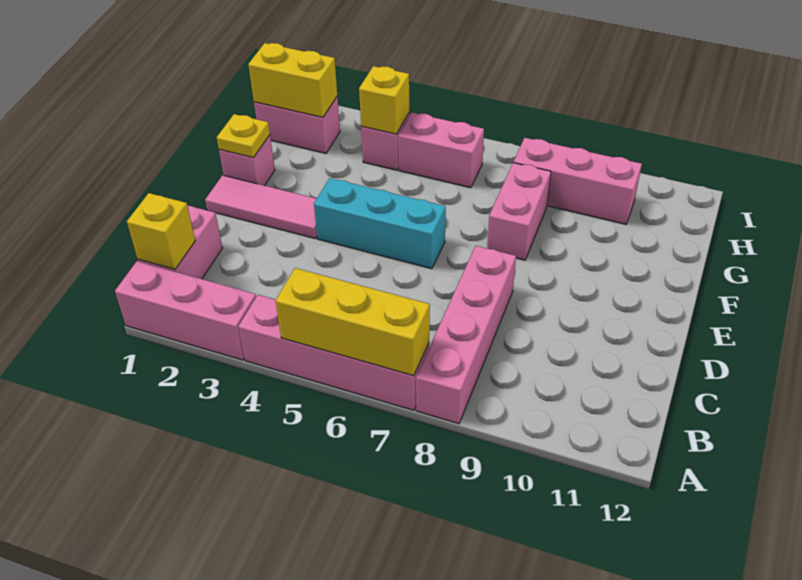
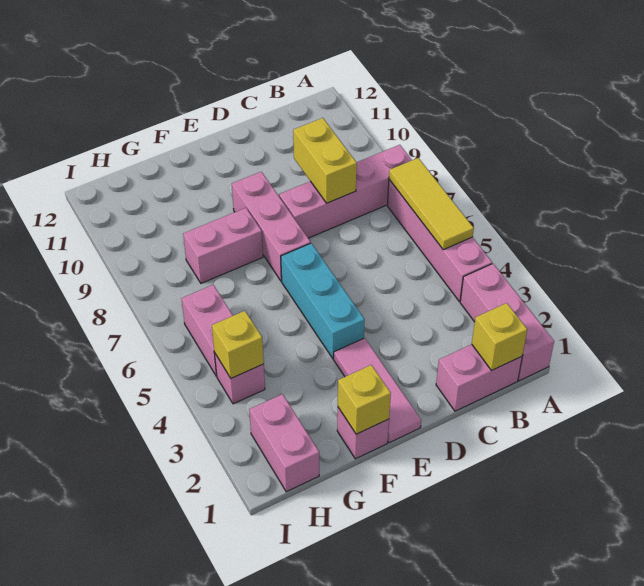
yellow 1x3 brick [275,268,430,376] -> yellow 1x3 tile [389,158,474,250]
yellow 1x1 plate [217,114,270,158] -> yellow 1x1 brick [338,365,391,434]
yellow 1x2 brick [248,43,337,118] -> yellow 1x2 brick moved to [293,118,357,203]
pink 1x3 brick [514,138,642,224] -> pink 1x3 brick moved to [232,172,311,281]

